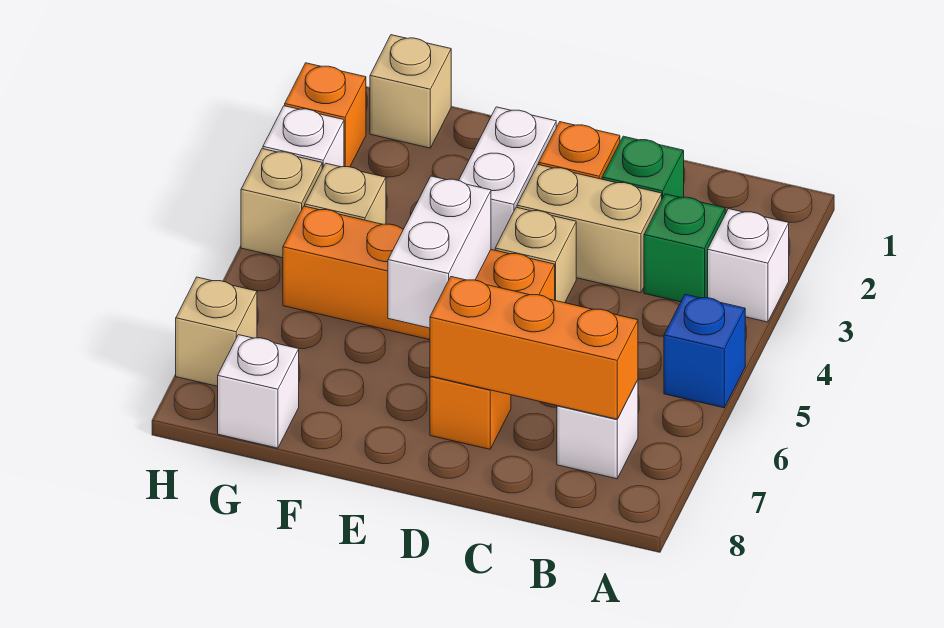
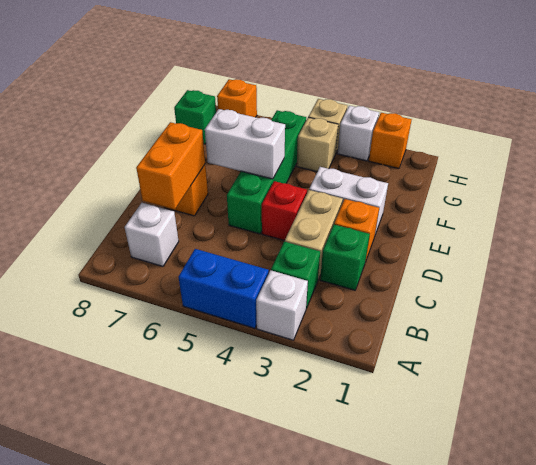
blue 1x1 brick [664,294,745,408] -> blue 1x2 brick [179,249,269,328]
orange 1x3 brick [430,277,638,419] -> orange 1x2 brick [136,122,205,210]
tan 1x1 brick [495,207,576,303] -> red 1x1 brick [262,181,307,241]
orange 1x4 brick [283,206,555,340] -> green 1x4 brick [227,110,306,234]
tan 1x1 brick [370,35,451,148] -> none
white 1x1 brick [218,335,299,448] -> green 1x1 brick [174,90,216,144]
tan 1x1 brick [176,277,257,386] -> orange 1x1 brick [217,79,257,117]

